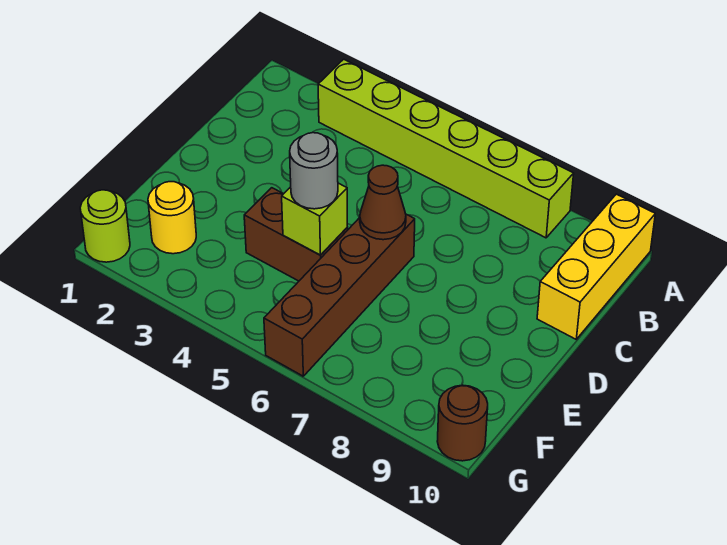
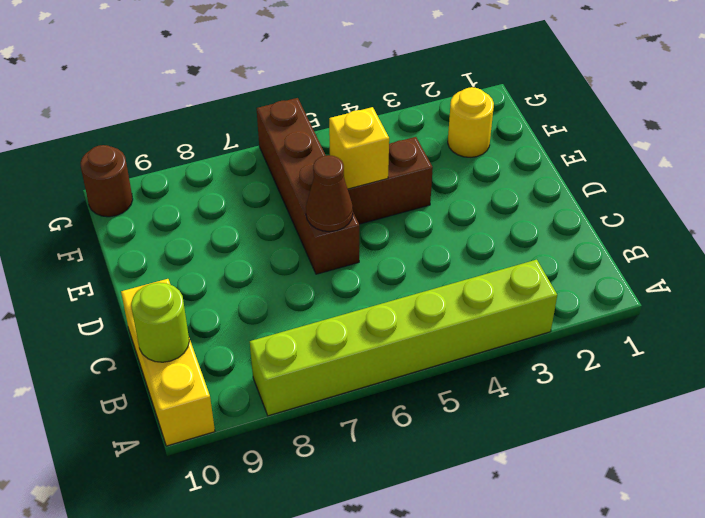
lime 1x1 brick [282,183,347,255] -> yellow 1x1 brick [329,107,389,189]
grey 1x1 round brick [290,133,338,209] -> none
lime 1x1 round brick [80,190,130,262] -> lime 1x1 round brick moved to [131,283,189,362]

